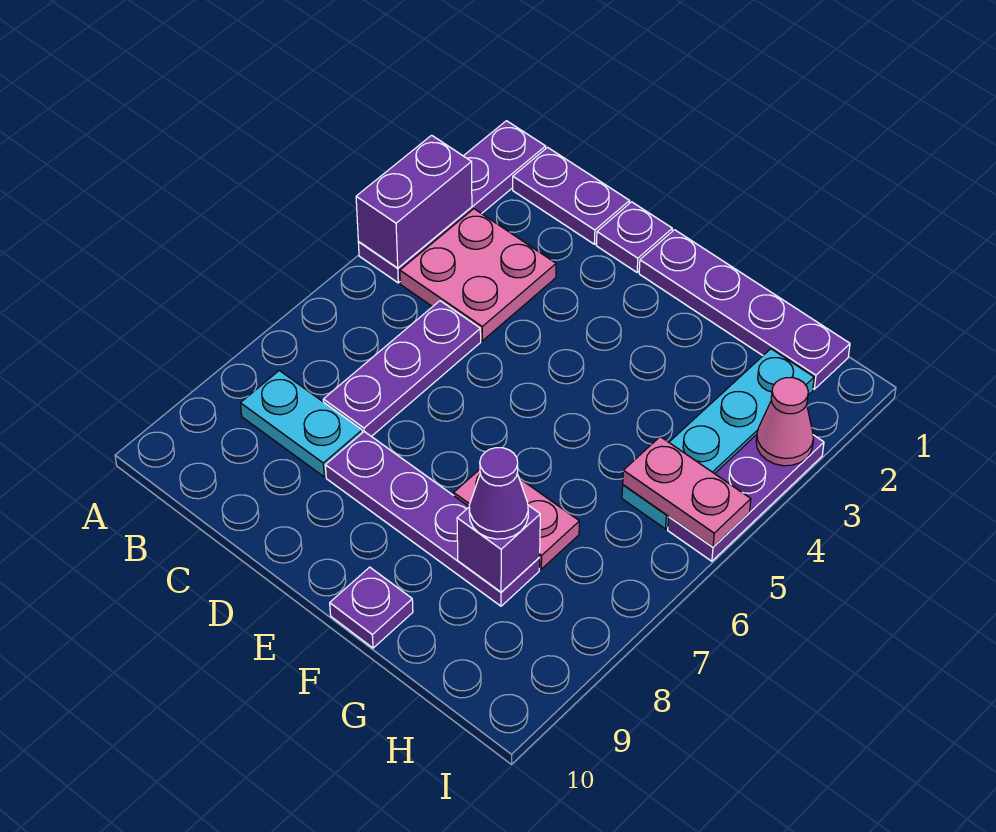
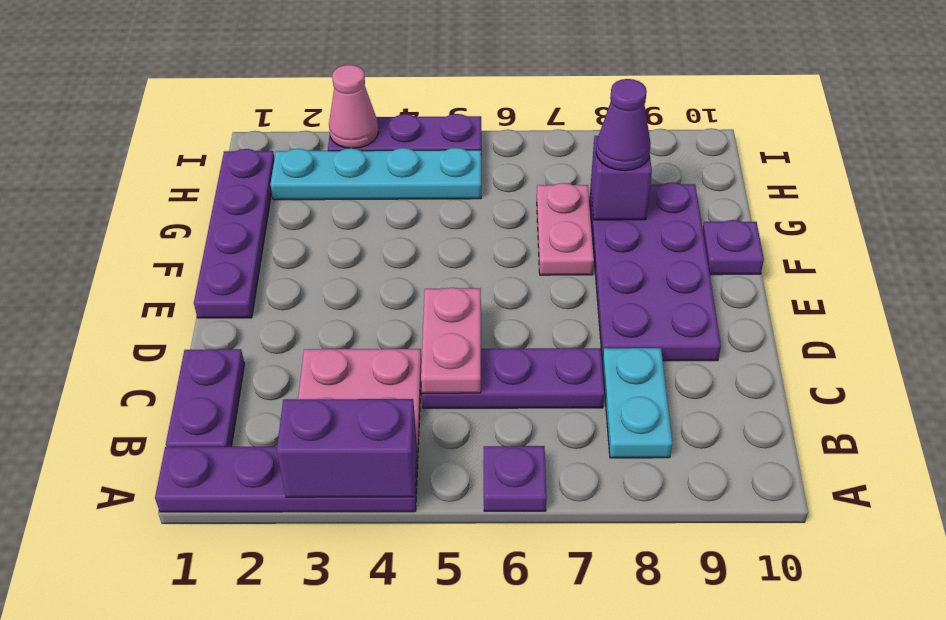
purple 1x1 plate [596,202,672,272] -> purple 1x1 plate moved to [484,446,547,511]
purple 1x4 plate [325,432,540,606] -> purple 2x4 plate [590,183,721,361]
pink 1x2 plate [623,437,751,547] -> pink 1x2 plate moved to [421,288,481,393]

